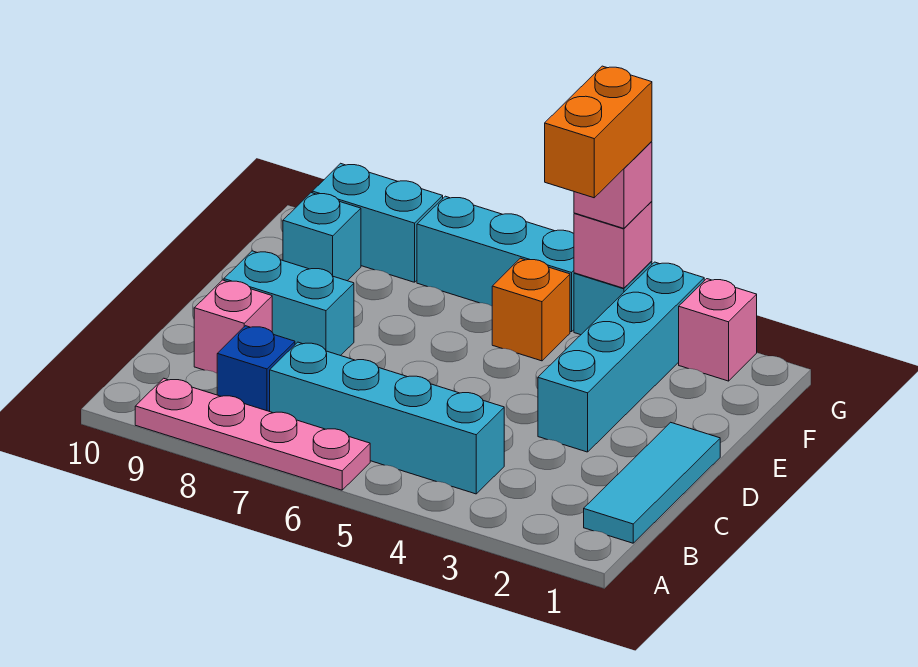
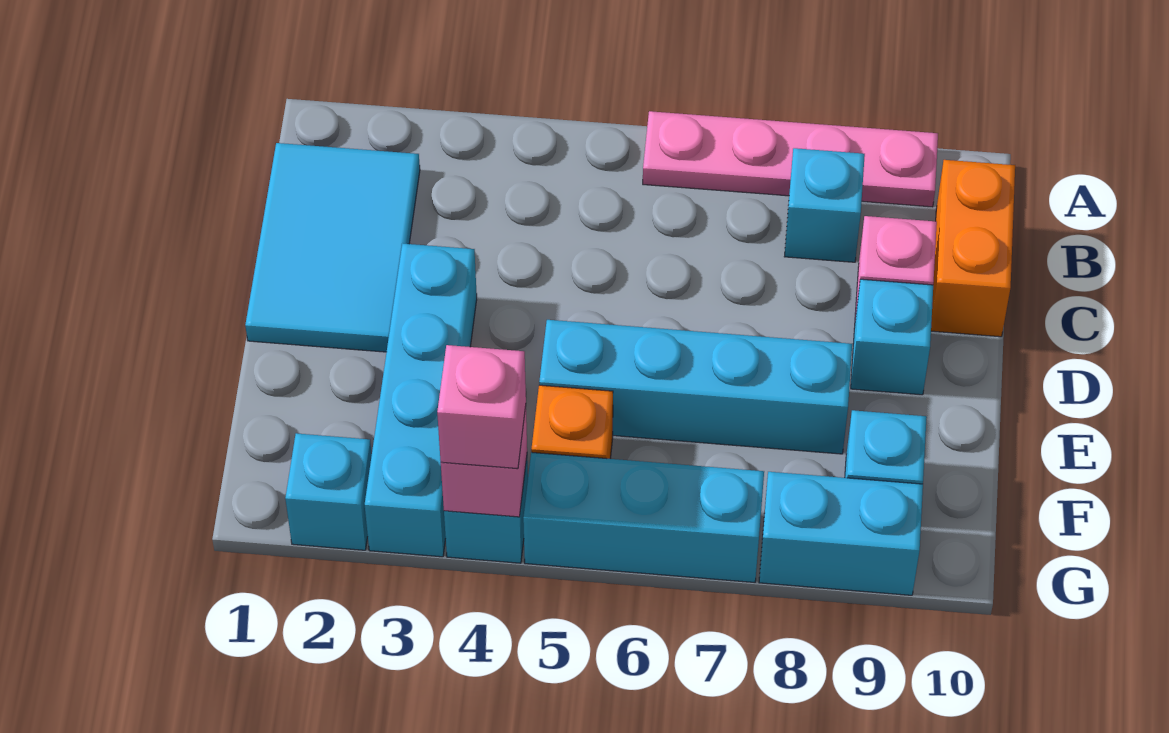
cyan 1x3 tile [584,422,720,543] -> cyan 2x3 tile [245,143,420,352]
cyan 1x4 brick [270,342,504,494] -> cyan 1x4 brick moved to [539,320,852,454]
blue 1x1 brick [217,326,295,411] -> cyan 1x1 brick [784,148,865,262]
cyan 1x2 brick [224,251,354,356] -> cyan 1x1 brick [851,279,933,395]
orange 1x2 brick [545,66,652,198] -> orange 1x2 brick moved to [931,160,1015,337]
pink 1x1 brick [679,279,757,381] -> cyan 1x1 brick [285,433,372,550]

